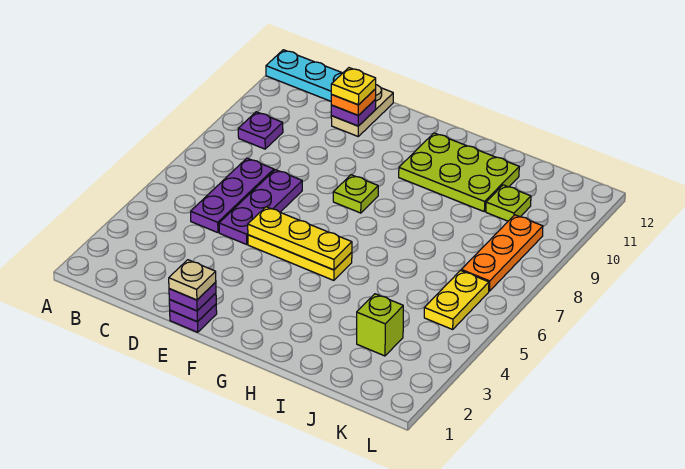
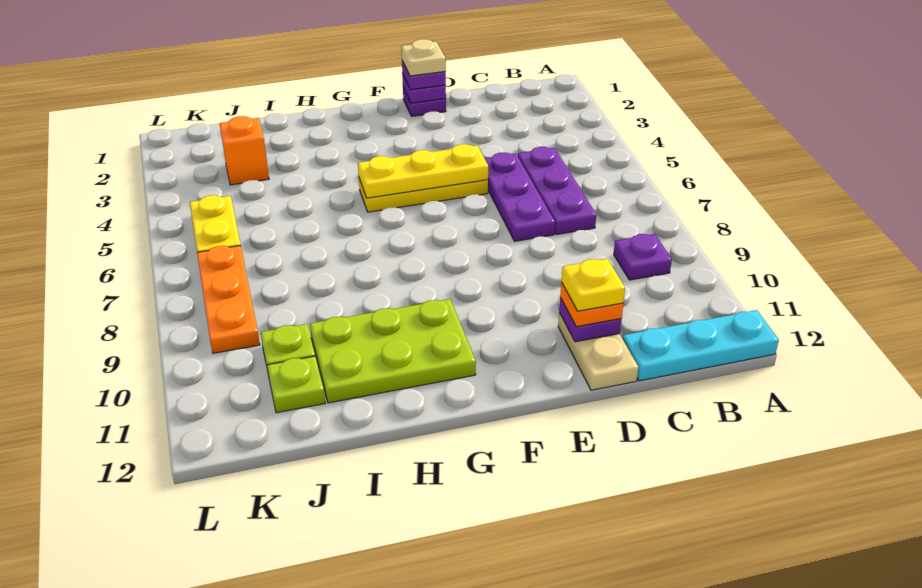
lime 1x1 plate [333,175,378,213] -> lime 1x1 plate moved to [267,356,325,413]
lime 1x1 brick [357,294,403,356] -> orange 1x1 brick [220,116,269,185]

